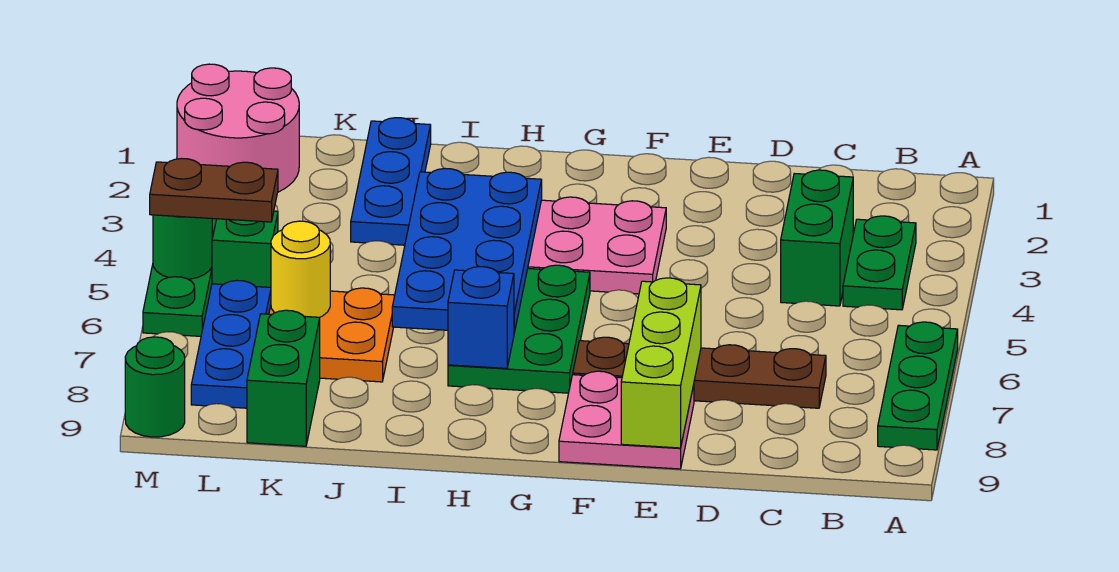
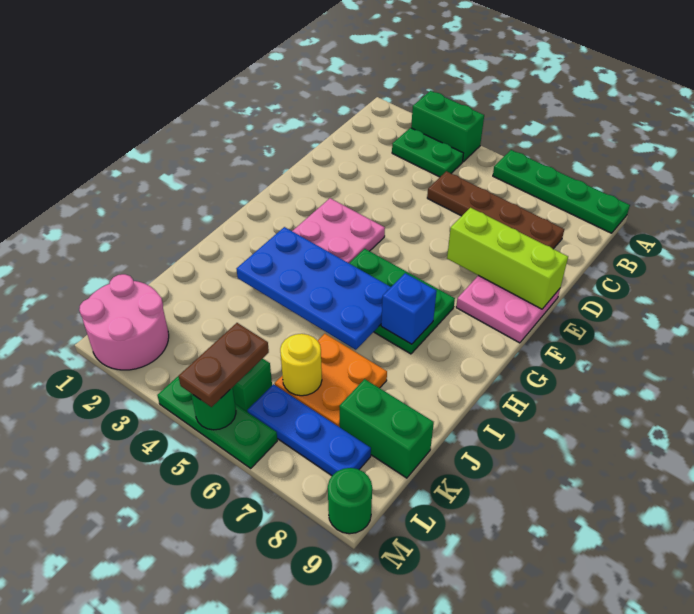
green 1x3 plate [878,322,958,450] -> green 1x4 plate [493,150,630,233]
green 1x2 brick [781,170,853,306] -> green 1x2 brick moved to [411,91,484,162]
brown 1x4 plate [573,337,826,408] -> brown 1x4 plate turned to [427,171,564,249]
blue 1x3 plate [351,118,431,245] -> none

